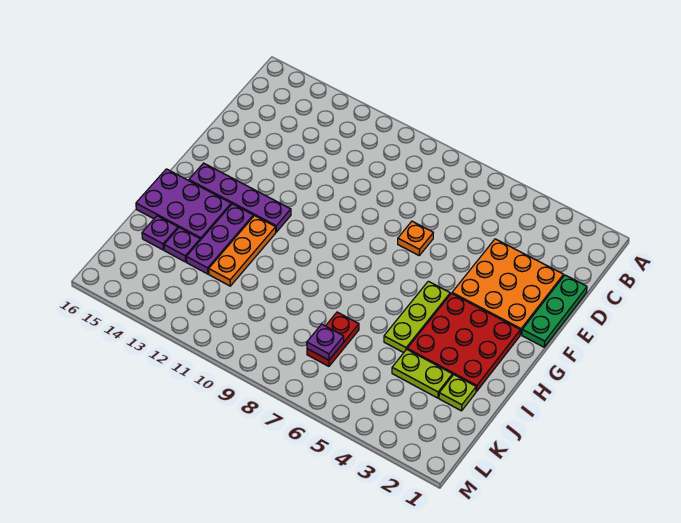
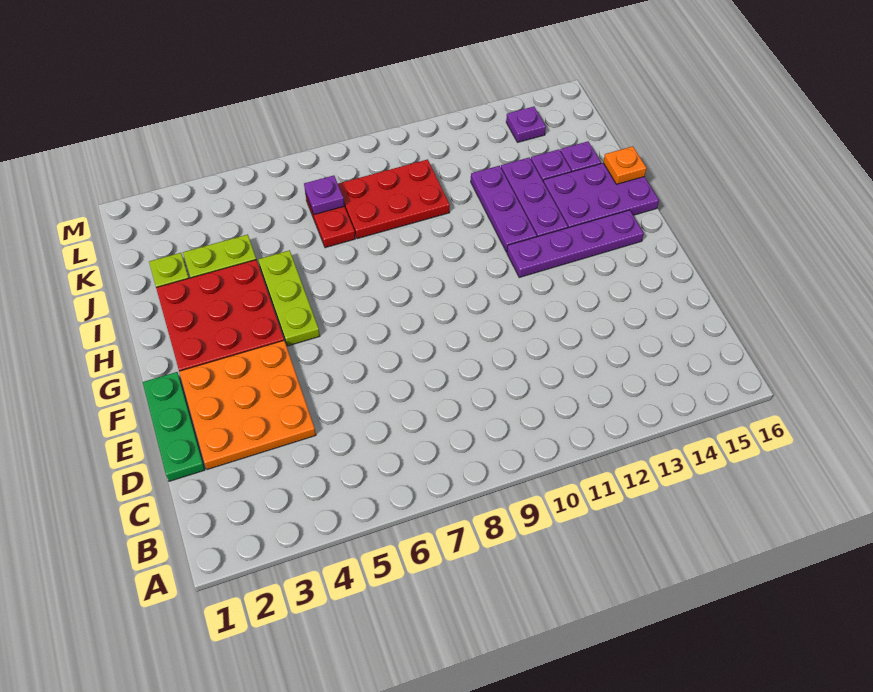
orange 1x1 plate [398,221,433,255] -> orange 1x1 plate moved to [603,146,647,184]
orange 1x3 plate [209,216,276,286] -> purple 1x3 plate [471,166,537,252]
none -> red 2x3 plate [338,159,450,239]
none -> purple 1x1 plate [506,107,546,142]

